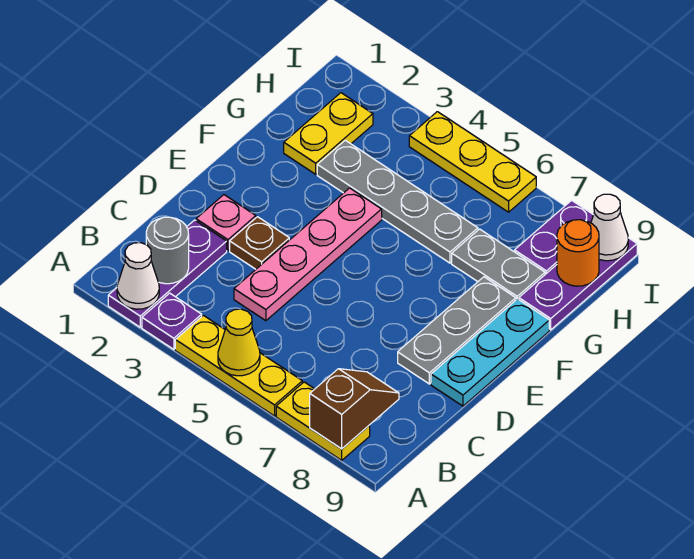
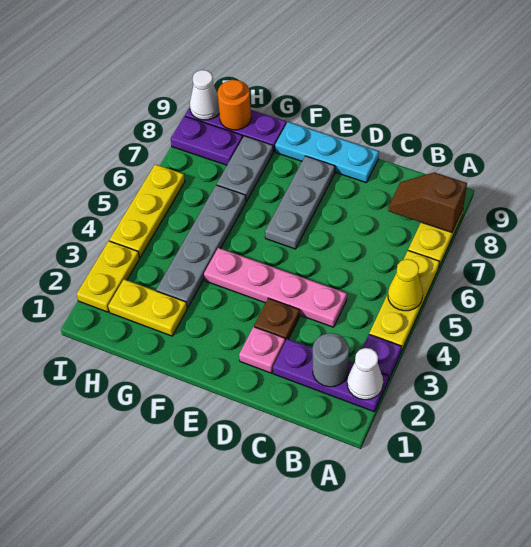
grey 1x3 plate [398,277,516,384] -> grey 1x3 plate turned to [265,156,335,249]
none -> yellow 1x2 plate [77,241,140,312]

